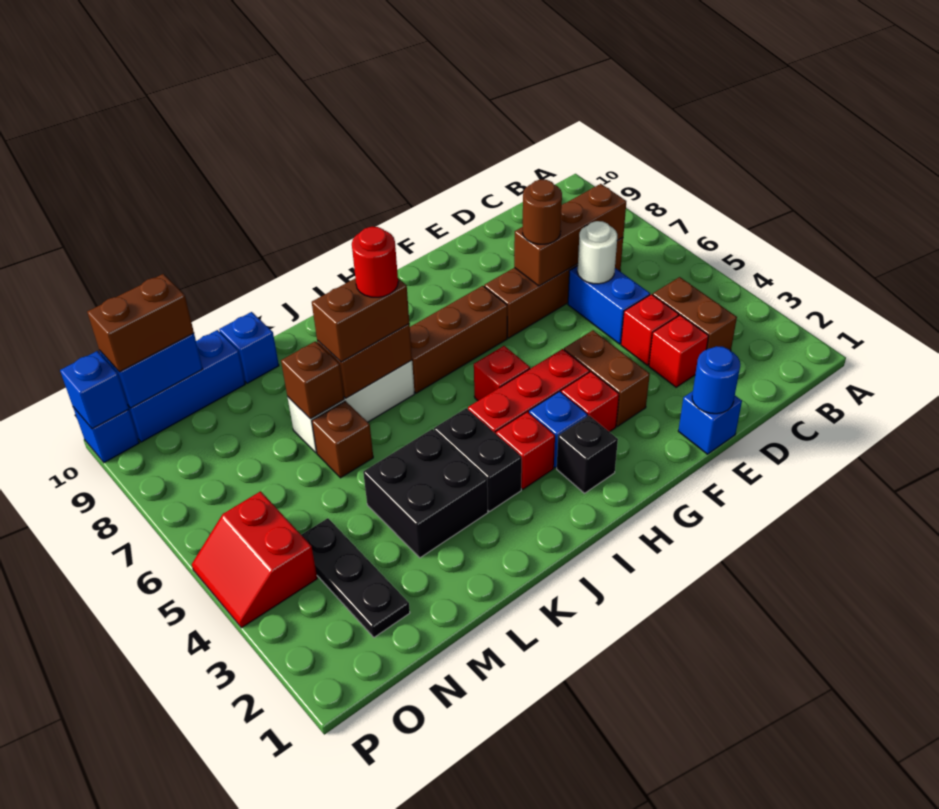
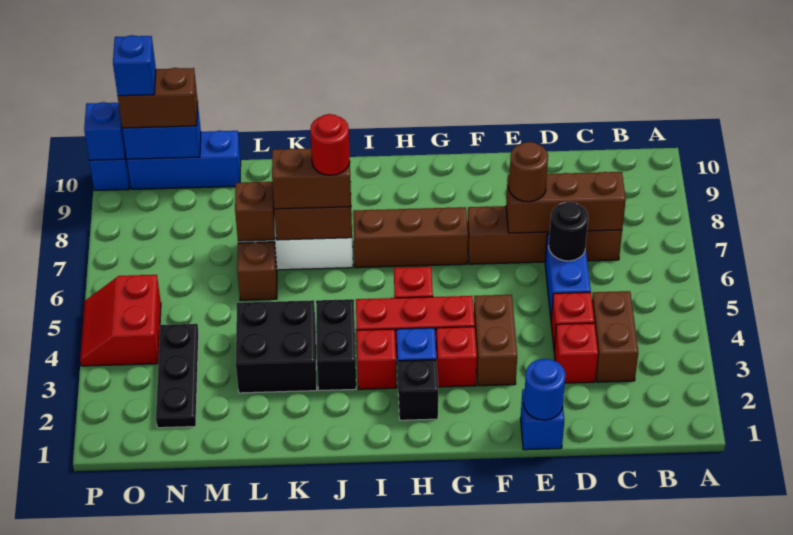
white 1x1 round brick [577,221,617,284] -> black 1x1 round brick [549,202,588,261]
blue 1x1 brick [219,312,279,383] -> blue 1x1 brick moved to [113,35,156,96]

